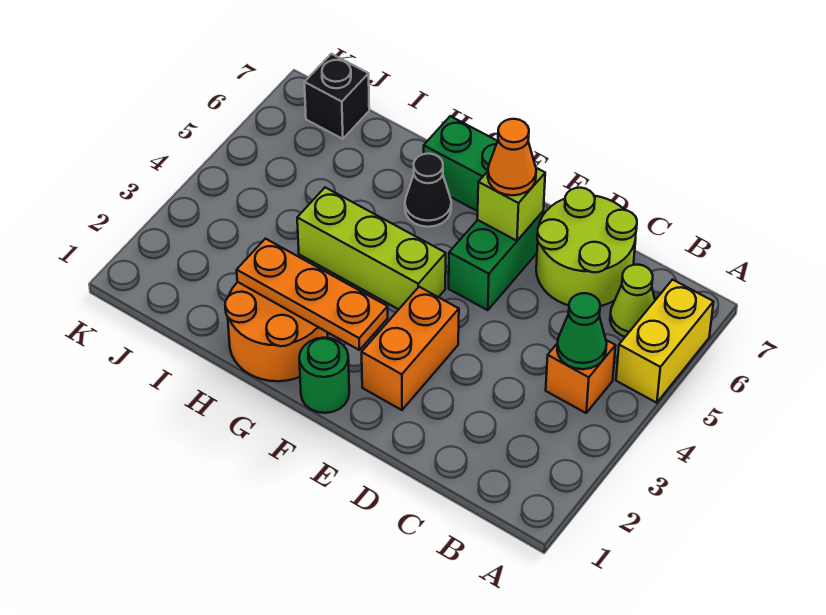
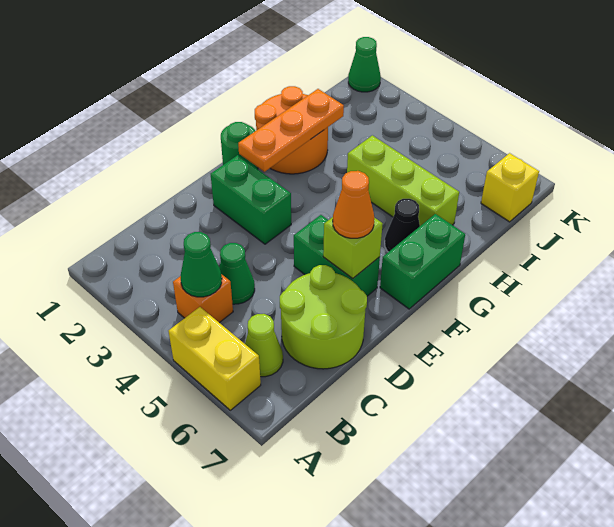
none -> green 1x1 cone [219,243,255,304]
orange 1x2 brick [362,287,459,410] -> green 1x2 brick [211,155,291,244]
lime 1x3 brick [297,187,446,309] -> lime 1x3 brick turned to [347,135,459,226]
black 1x1 brick [304,54,369,139] -> yellow 1x1 brick [481,153,539,222]
none -> green 1x1 cone [348,37,381,92]

